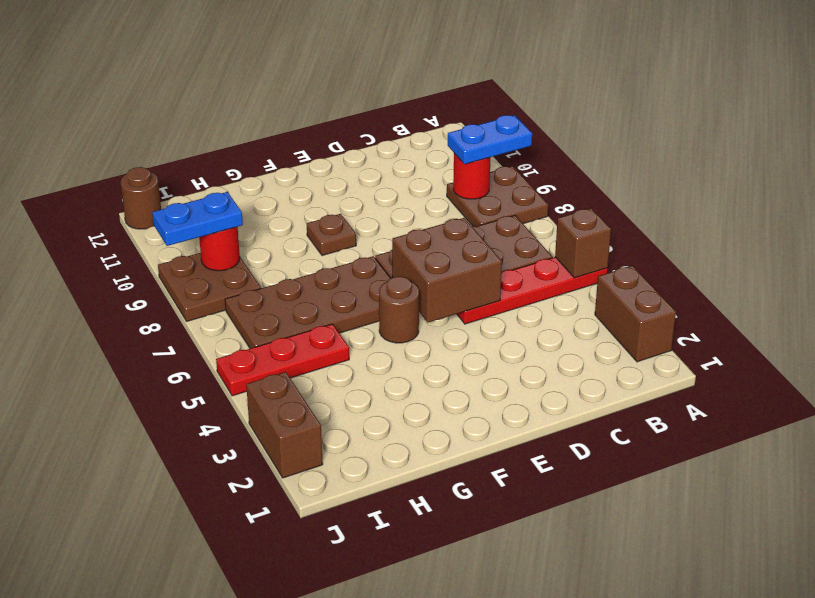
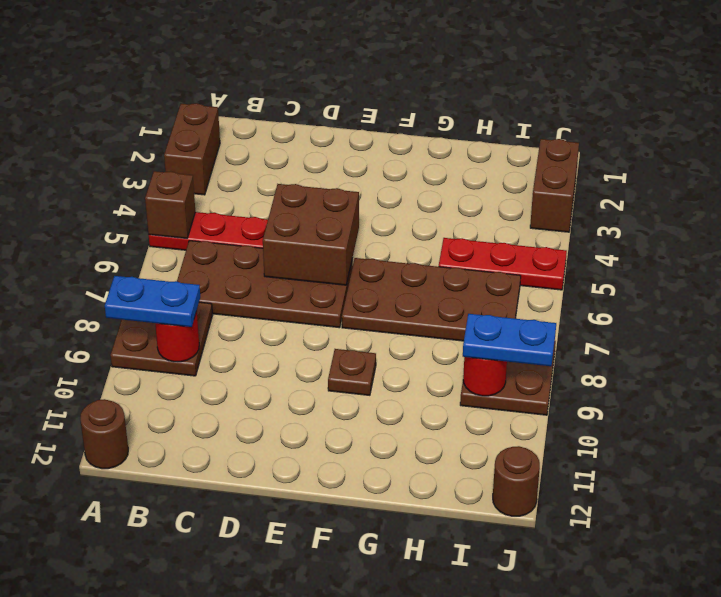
brown 1x1 round brick [379,277,419,343] -> brown 1x1 round brick moved to [80,399,128,469]

